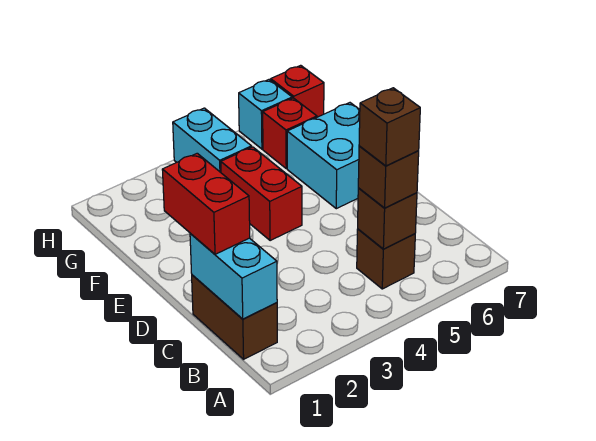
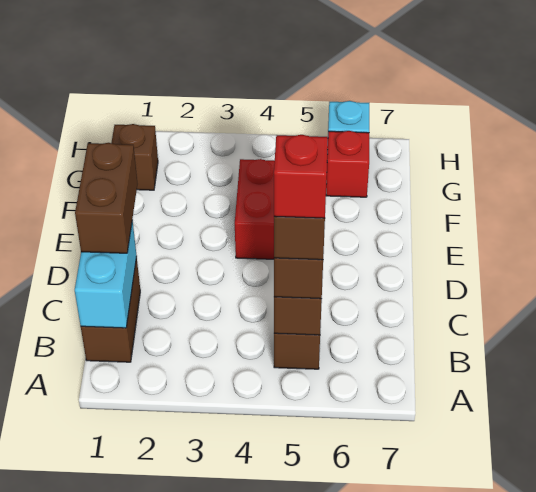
red 1x2 brick [162,153,250,254] -> brown 1x2 brick [75,143,137,253]
cyan 2x2 brick [287,103,360,209] -> none
none -> brown 1x1 brick [111,124,158,190]
cyan 1x2 brick [173,108,252,172] -> none
red 1x1 brick [271,65,324,117] -> red 1x1 brick moved to [274,135,328,218]

